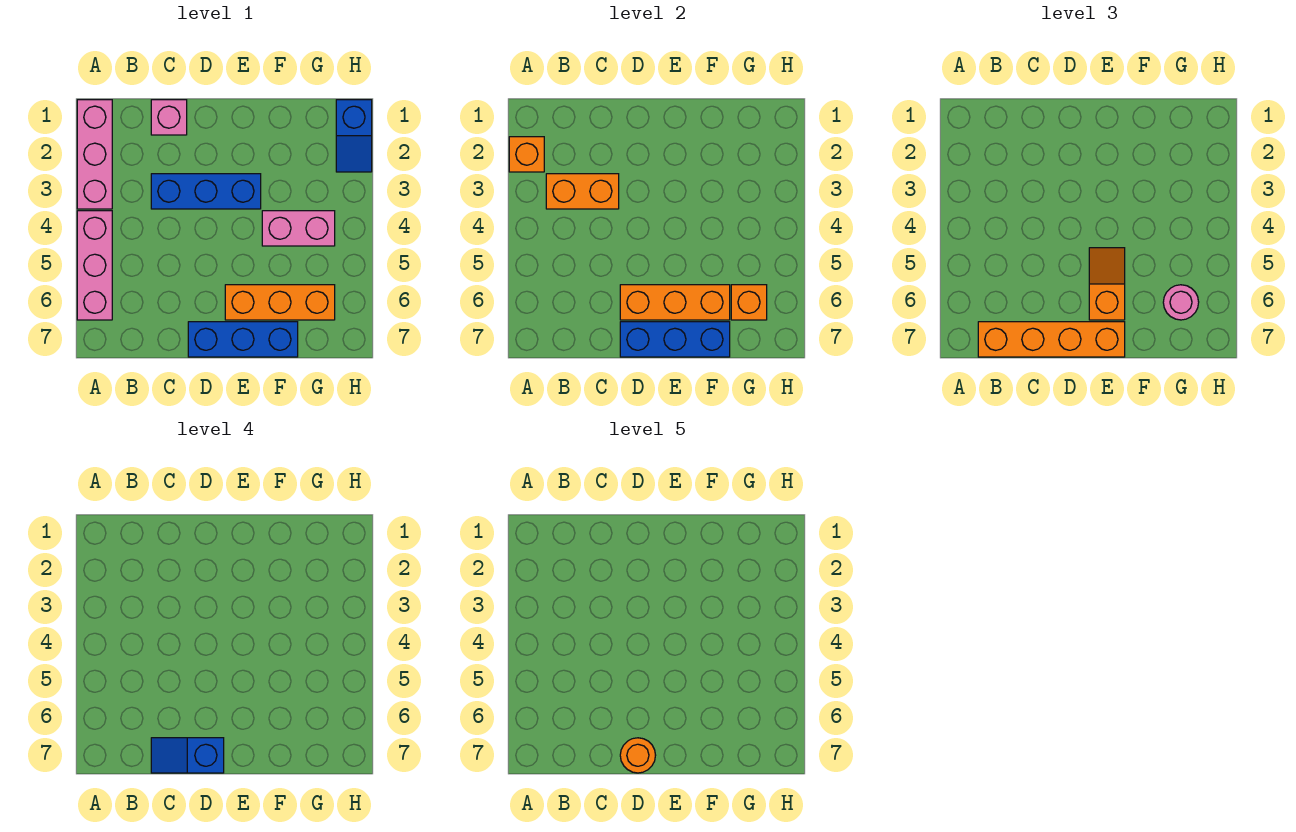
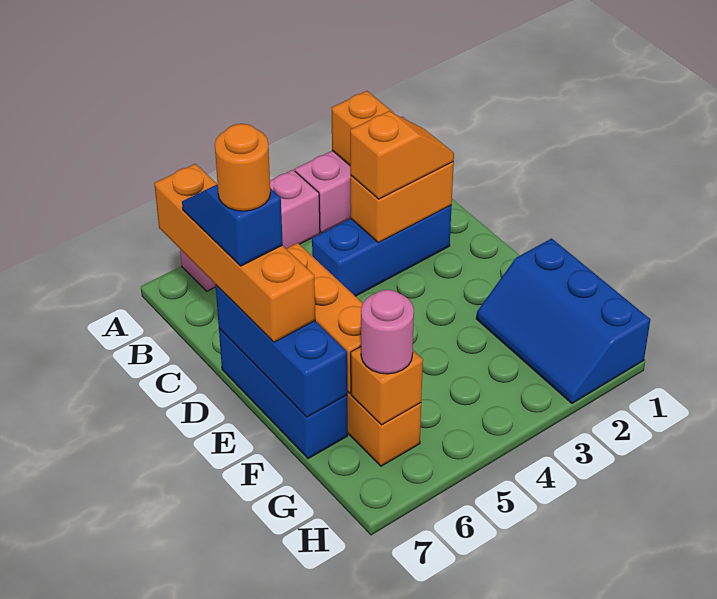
orange 1x2 brick [546,174,619,209] -> orange 1x2 brick turned to [350,162,454,243]
pink 1x1 brick [151,100,187,135] -> none
blue 1x3 brick [151,174,261,209] -> blue 1x3 brick turned to [312,205,452,296]
orange 1x2 slope [1089,248,1125,320] -> orange 1x2 slope moved to [350,111,454,199]
pink 1x2 brick [262,211,335,246] -> none
blue 1x2 slope [336,100,372,172] -> blue 2x3 slope [476,239,650,403]

